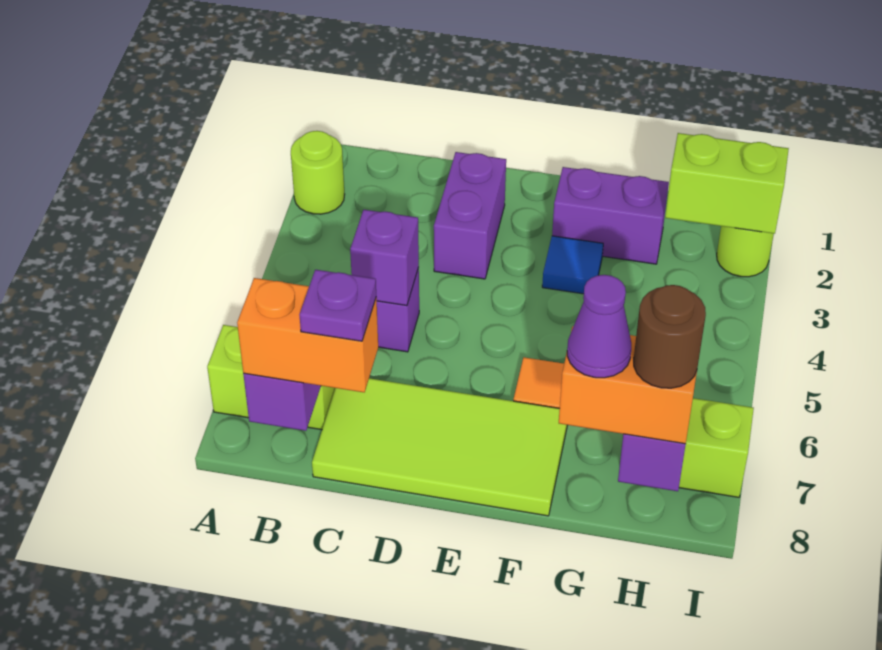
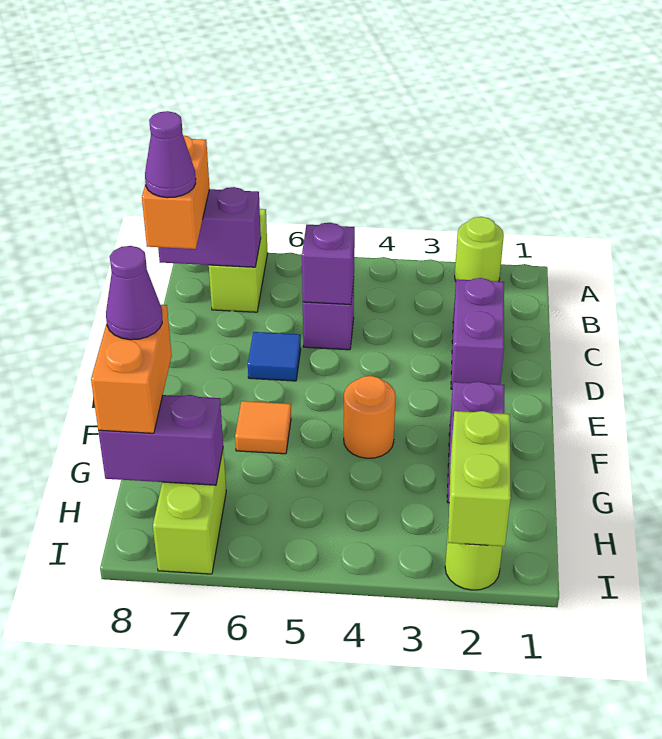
lime 2x4 tile [312,378,567,516] -> none
purple 1x1 plate [300,270,376,341] -> purple 1x1 cone [145,111,196,198]
purple 1x2 brick [434,152,506,279] -> purple 1x2 brick turned to [451,278,504,389]
blue 1x1 tile [542,236,603,294] -> blue 1x1 tile moved to [248,332,301,381]
none -> orange 1x1 round brick [344,376,396,458]
brown 1x1 round brick [634,285,706,388] -> none

